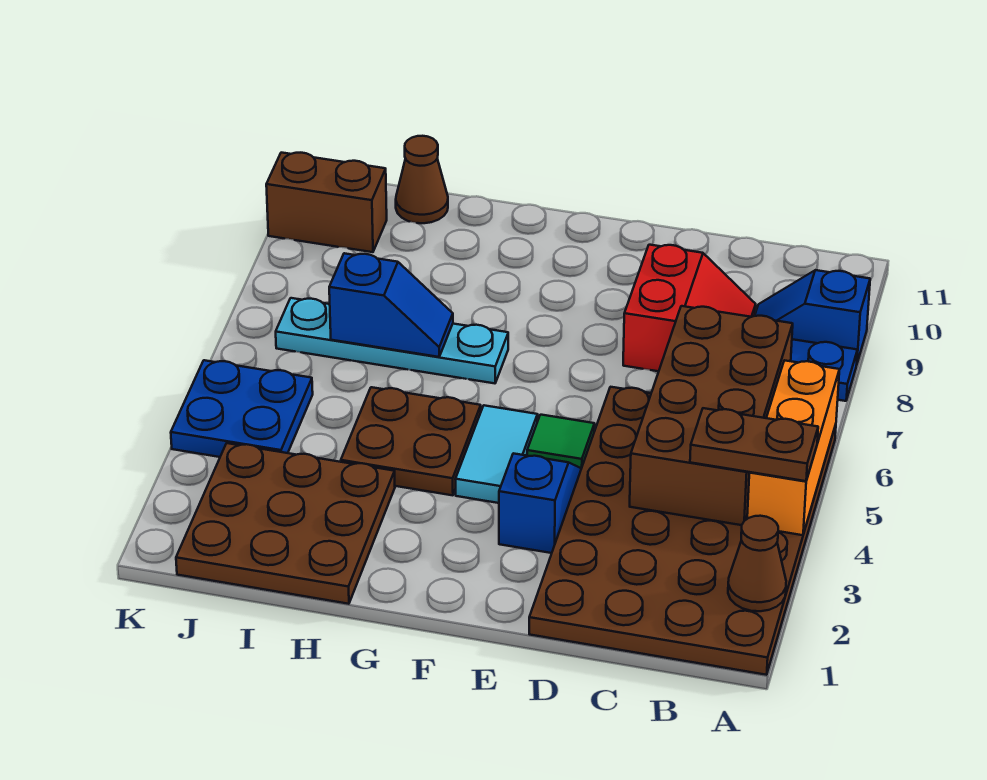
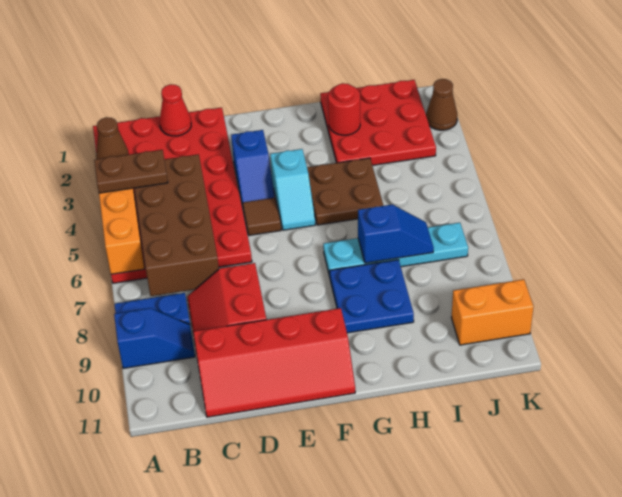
brown 4x6 plate [529,387,836,675] -> red 4x6 plate [93,108,252,283]
none -> red 1x1 cone [160,84,191,136]
none -> red 2x4 slope [194,308,355,417]
green 1x1 tile [527,415,594,469] -> brown 1x1 tile [243,198,281,235]
cyan 1x2 tile [455,405,538,503] -> cyan 1x2 slope [270,149,315,230]
brown 3x3 plate [176,443,395,604] -> red 3x3 plate [320,80,436,165]
none -> red 1x1 round brick [328,83,360,135]
blue 1x2 slope [329,253,453,357] -> blue 1x2 slope turned to [358,205,434,263]
brown 1x1 cone [396,136,448,223] -> brown 1x1 cone moved to [426,79,457,130]
blue 2x2 plate [171,360,313,457] -> blue 2x2 plate moved to [330,260,414,333]
brown 1x2 brick [266,153,387,252] -> orange 1x2 brick [451,279,534,345]

